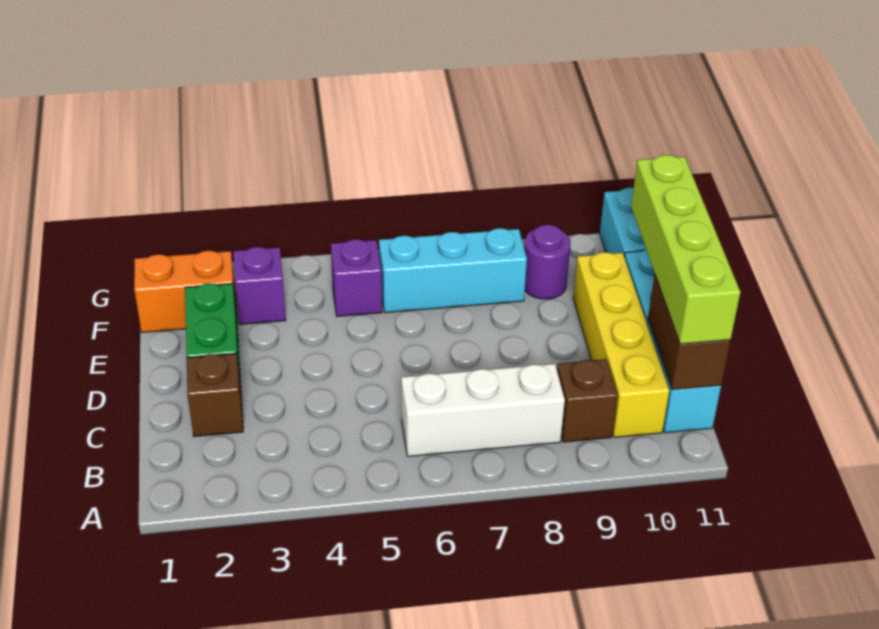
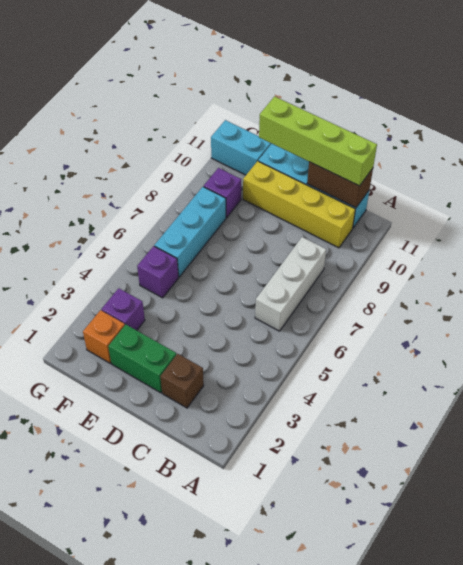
brown 1x1 brick [557,359,617,442] -> none
orange 1x2 brick [134,251,237,332] -> orange 1x1 brick [83,310,125,363]
purple 1x1 round brick [524,225,571,299] -> purple 1x1 brick [204,168,241,218]

